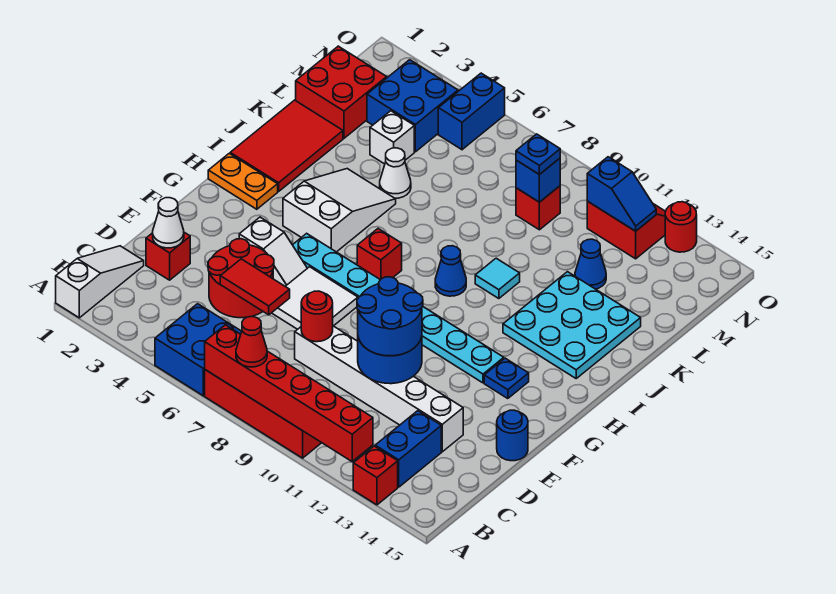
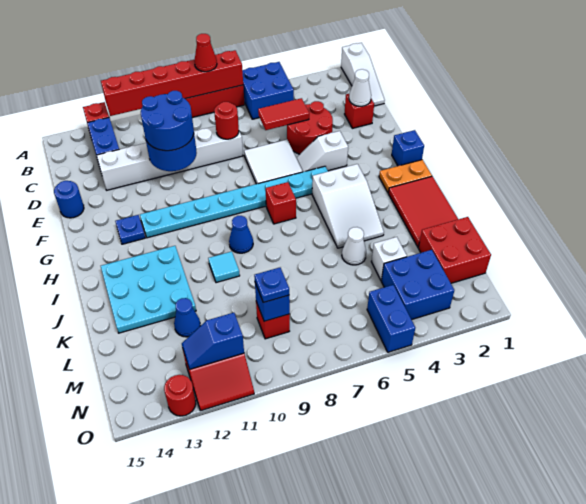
none -> blue 1x1 brick [392,130,424,166]

